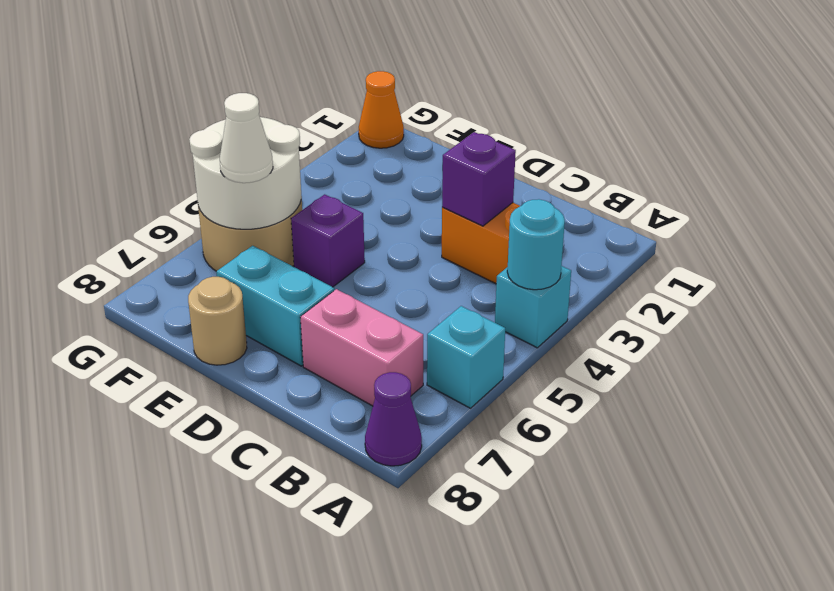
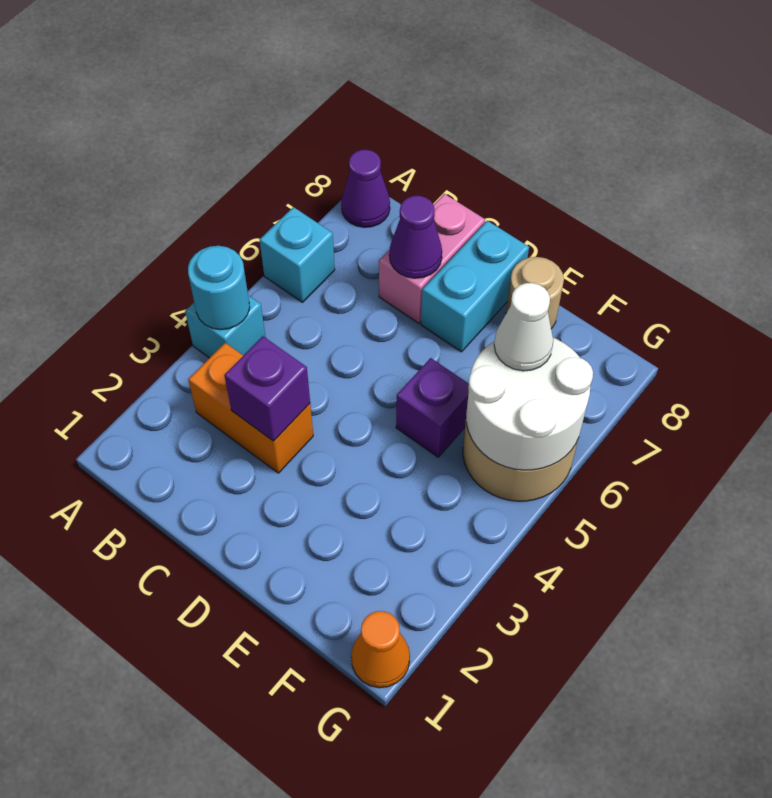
pink 1x2 brick [300,289,423,406] -> pink 1x2 brick turned to [379,194,485,323]
none -> purple 1x1 cone [389,196,442,278]
cyan 1x2 brick [216,246,334,366] -> cyan 1x2 brick turned to [421,221,529,352]

